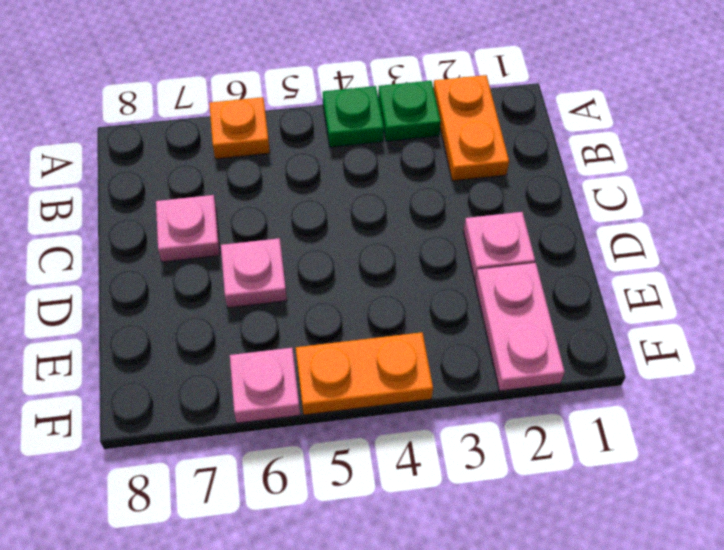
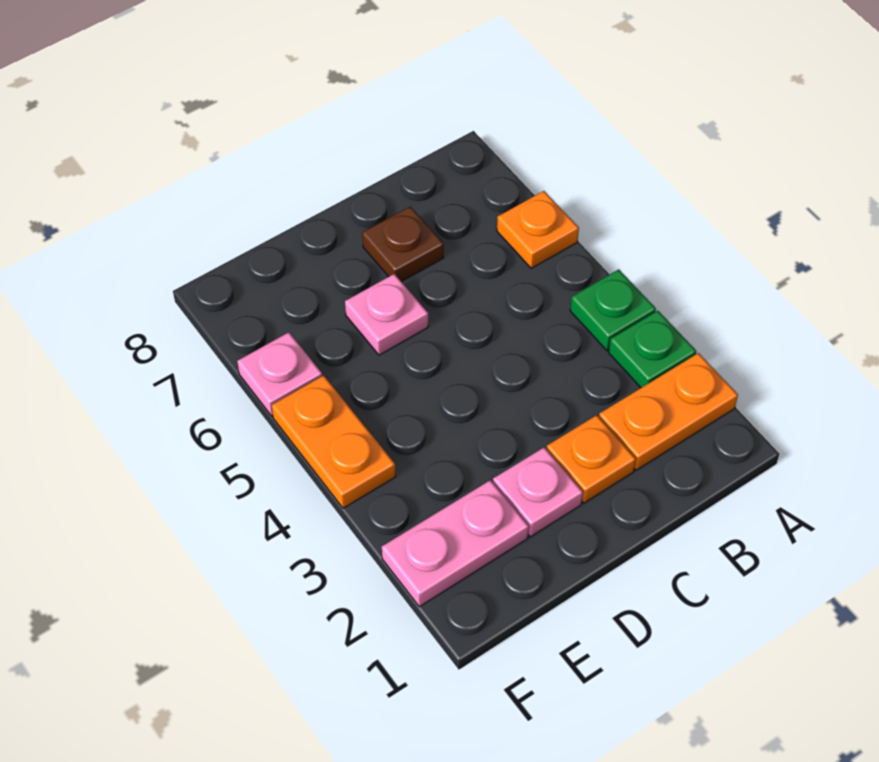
none -> orange 1x1 plate [546,415,636,503]
pink 1x1 plate [156,195,220,262] -> brown 1x1 plate [362,207,444,282]

